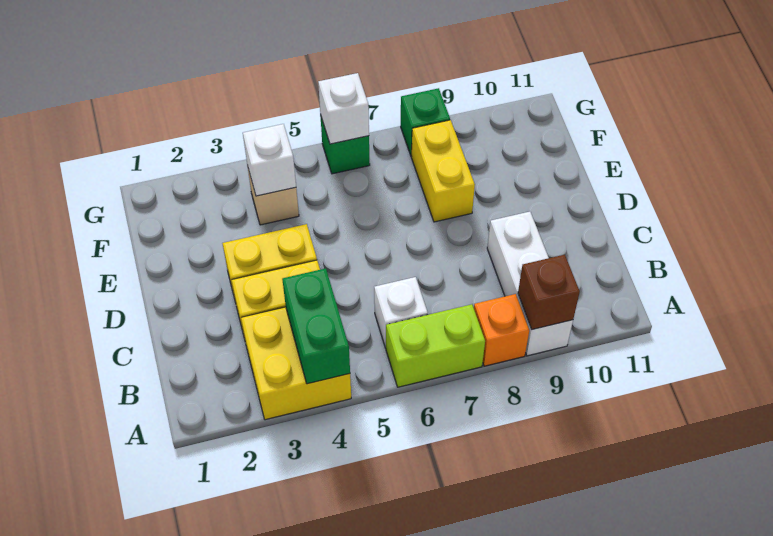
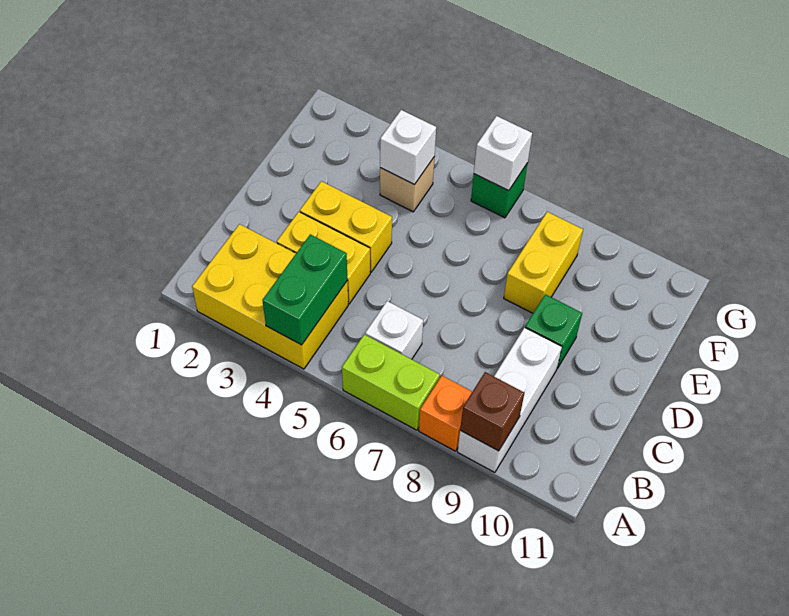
yellow 2x2 brick [241,307,351,420] -> yellow 2x3 brick [192,224,348,369]
green 1x1 brick [401,88,450,156] -> green 1x1 brick moved to [525,294,582,368]

